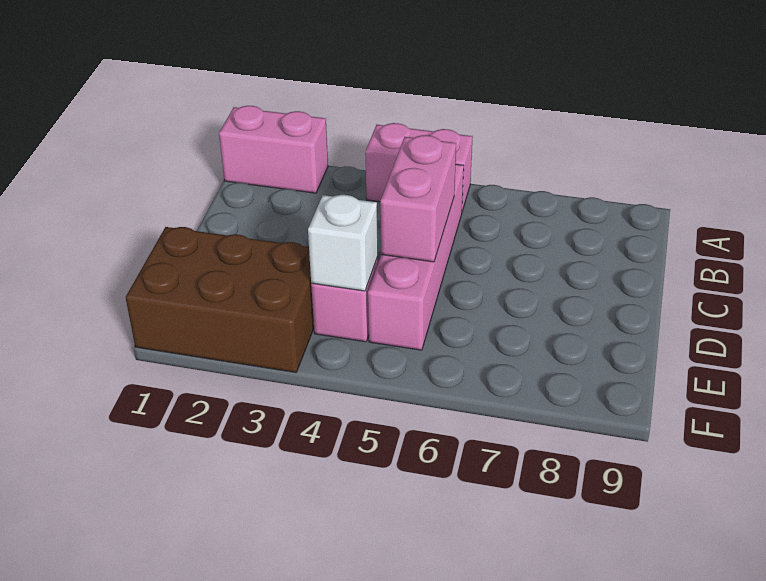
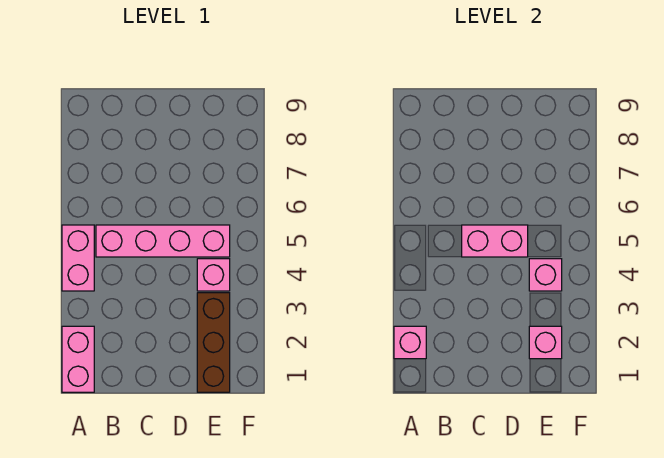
none -> pink 1x1 brick [394,326,426,359]
brown 2x3 brick [125,227,314,373] -> brown 1x3 brick [197,293,230,392]
none -> pink 1x1 brick [529,326,562,359]
white 1x1 brick [308,195,378,291] -> pink 1x1 brick [529,259,562,291]

